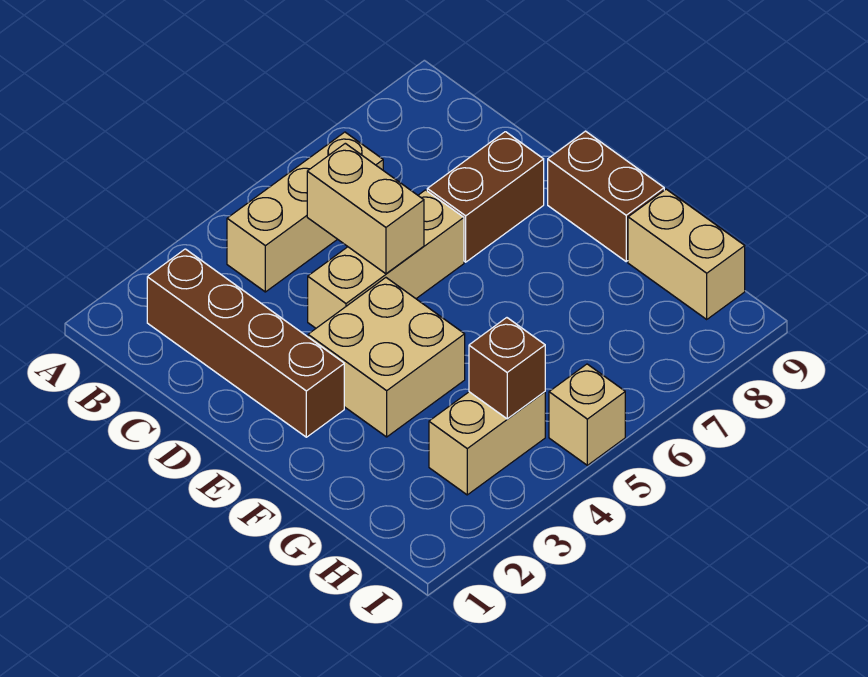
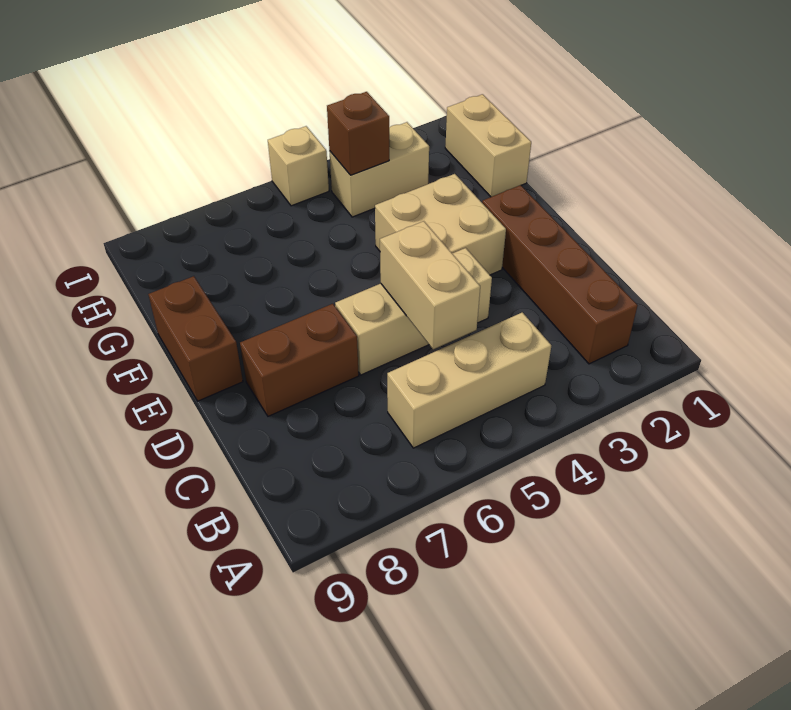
tan 1x2 brick [628,189,745,319] -> tan 1x2 brick moved to [445,94,531,197]

